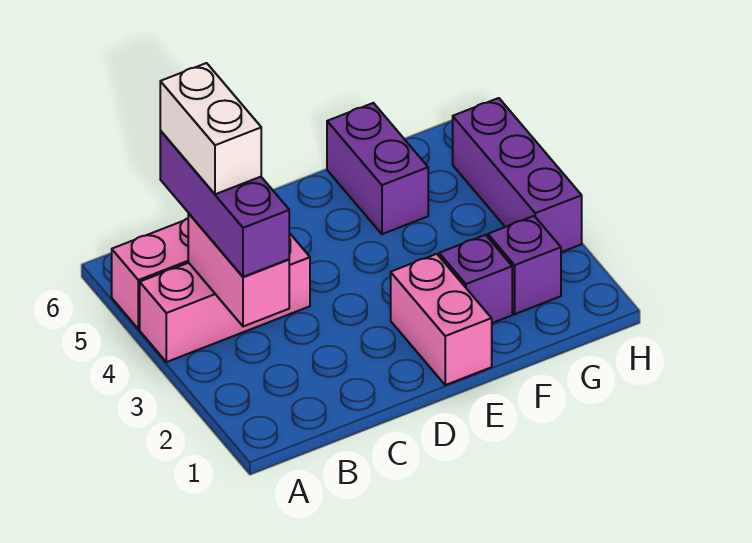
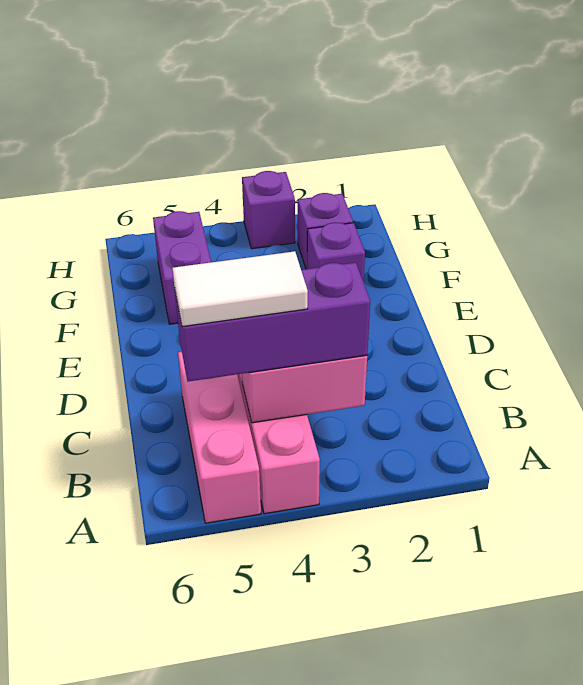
white 1x2 brick [160,63,261,194] -> white 1x2 tile [172,251,308,327]
pink 1x2 brick [391,254,492,385] -> none
purple 1x2 brick [327,103,428,234] -> purple 1x2 brick turned to [153,211,211,324]
purple 1x3 brick [453,98,582,252] -> purple 1x1 brick [242,171,295,249]

